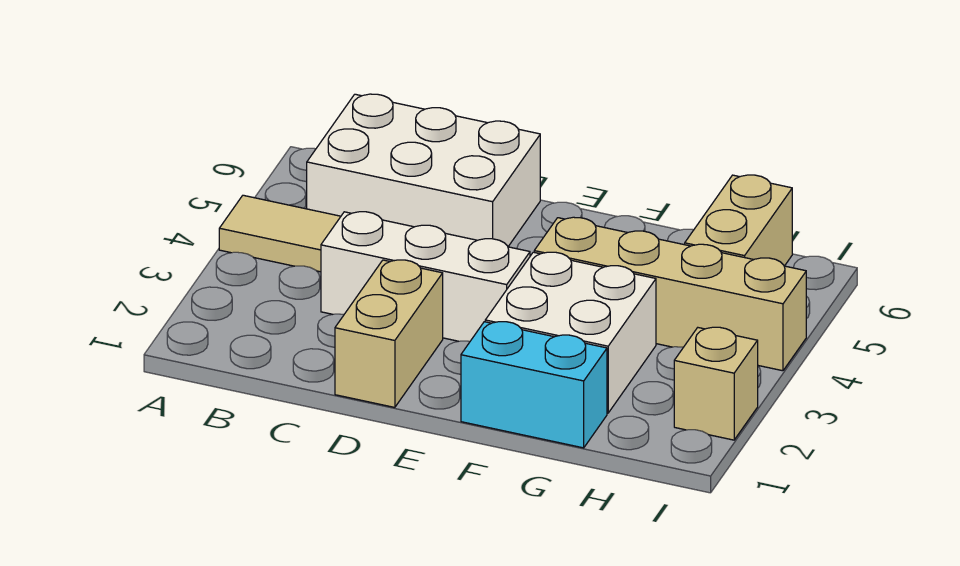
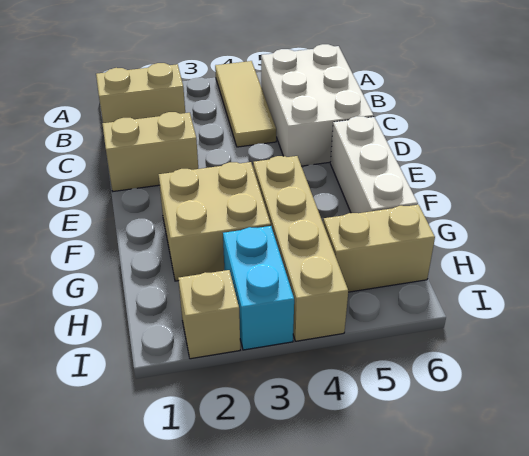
none -> tan 1x2 brick [96,63,185,123]
white 1x3 brick [321,212,530,341] -> white 1x3 brick moved to [330,116,418,213]
cyan 1x2 brick [461,322,607,448] -> cyan 1x2 brick moved to [223,226,294,350]
white 2x2 brick [485,252,656,413] -> tan 2x2 brick [159,162,271,281]

